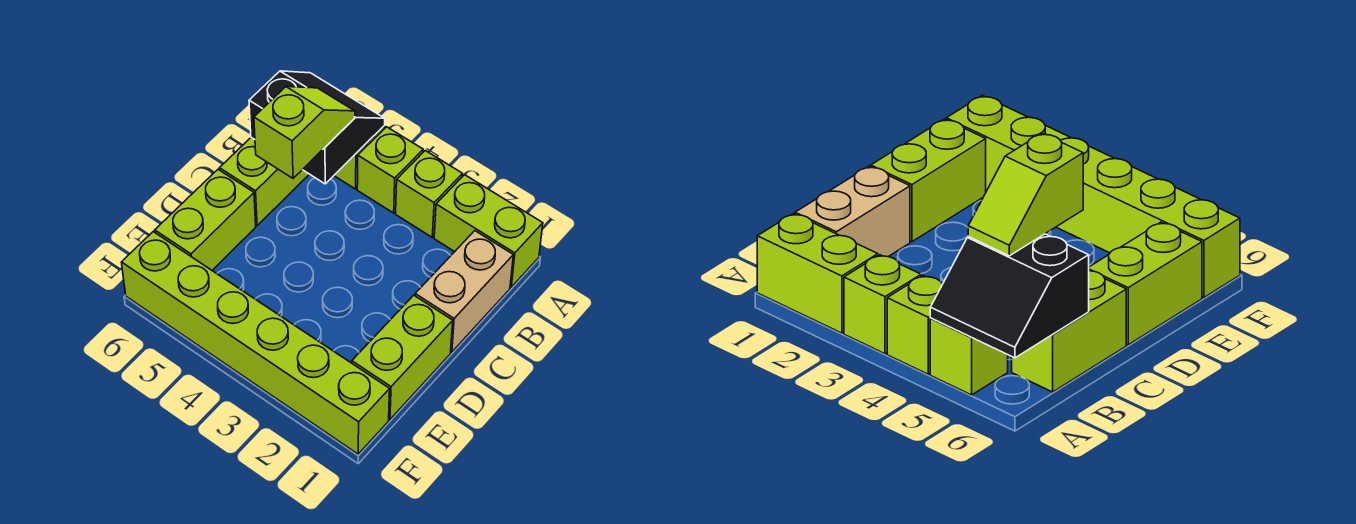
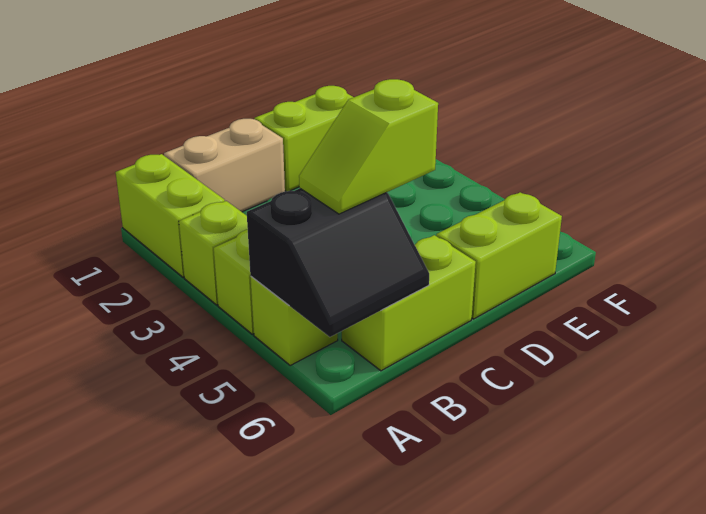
black 2x2 slope [249,71,385,184] -> black 2x2 slope turned to [247,189,429,337]
lime 1x6 brick [121,232,390,454] -> none

